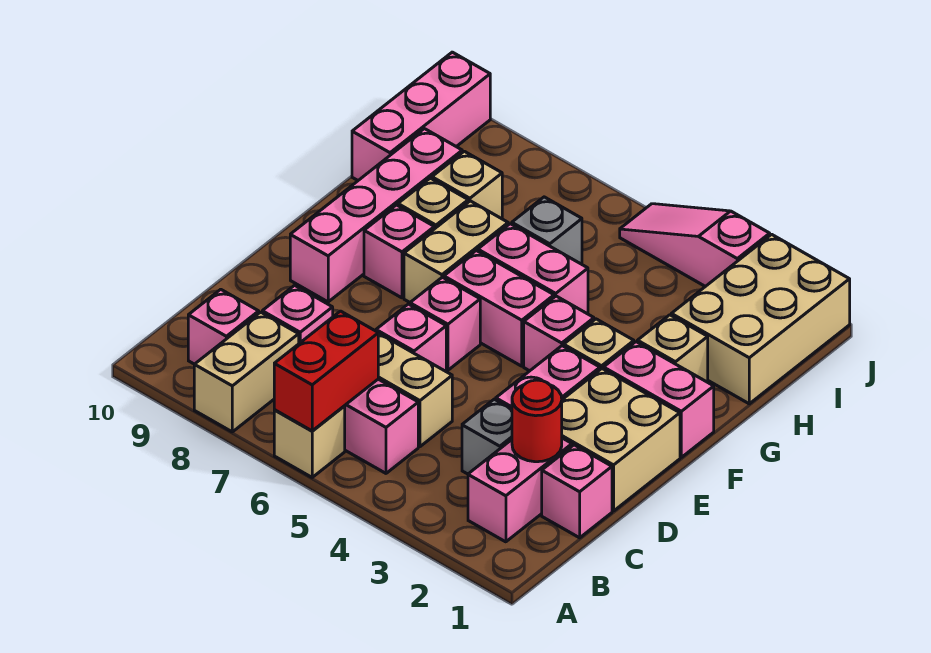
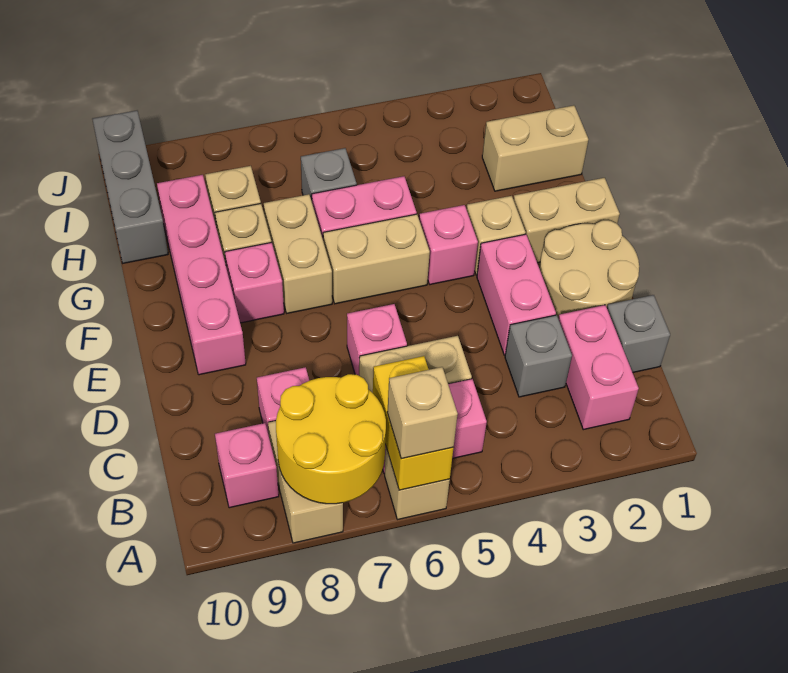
red 1x2 brick [274,311,378,431] -> yellow 1x2 brick [373,356,453,490]
none -> yellow 2x2 round brick [276,374,386,504]
pink 1x1 brick [542,445,612,538] -> grey 1x1 brick [607,295,670,373]
red 1x1 round brick [512,380,562,462] -> none
tan 2x2 brick [562,369,680,511] -> tan 2x2 round brick [539,220,639,318]
pink 1x1 brick [410,277,480,370] -> none
pink 1x2 brick [604,342,714,457] -> tan 1x2 brick [513,178,620,263]
pink 1x2 brick [444,251,554,366] -> tan 1x2 brick [323,214,430,304]
tan 1x1 brick [637,315,708,382] -> tan 1x1 brick moved to [387,367,458,459]
tan 2x3 brick [671,234,850,404] -> tan 1x2 brick [482,105,588,191]
pink 1x3 brick [352,52,490,180] -> grey 1x3 brick [92,111,168,263]
pink 1x3 slope [620,204,770,287] -> none

